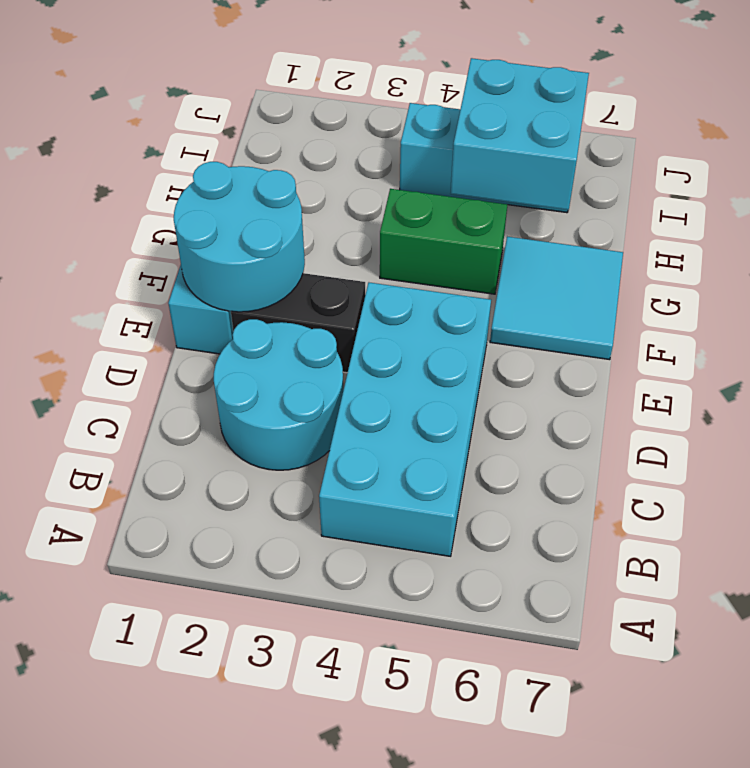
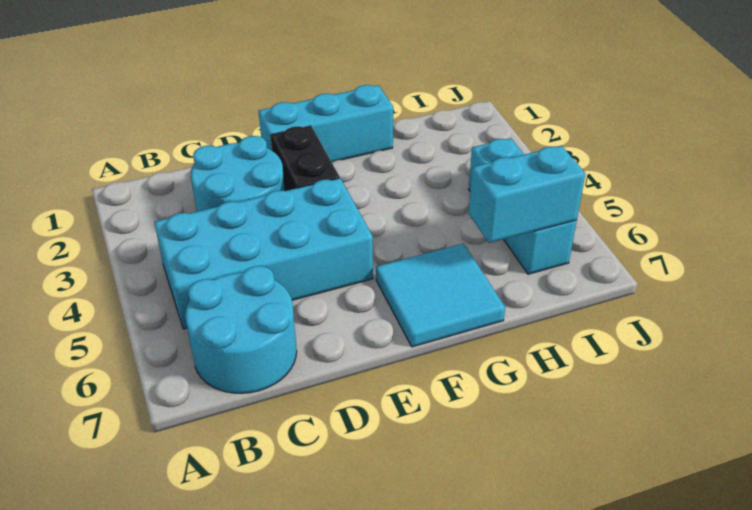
cyan 2x2 round brick [174,162,305,312] -> cyan 2x2 round brick moved to [185,266,297,393]
green 1x2 brick [380,189,507,294] -> none
cyan 2x2 brick [450,58,589,210] -> cyan 1x2 brick [469,146,585,243]

